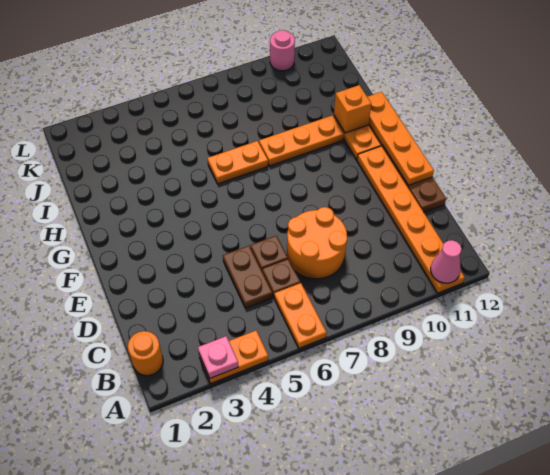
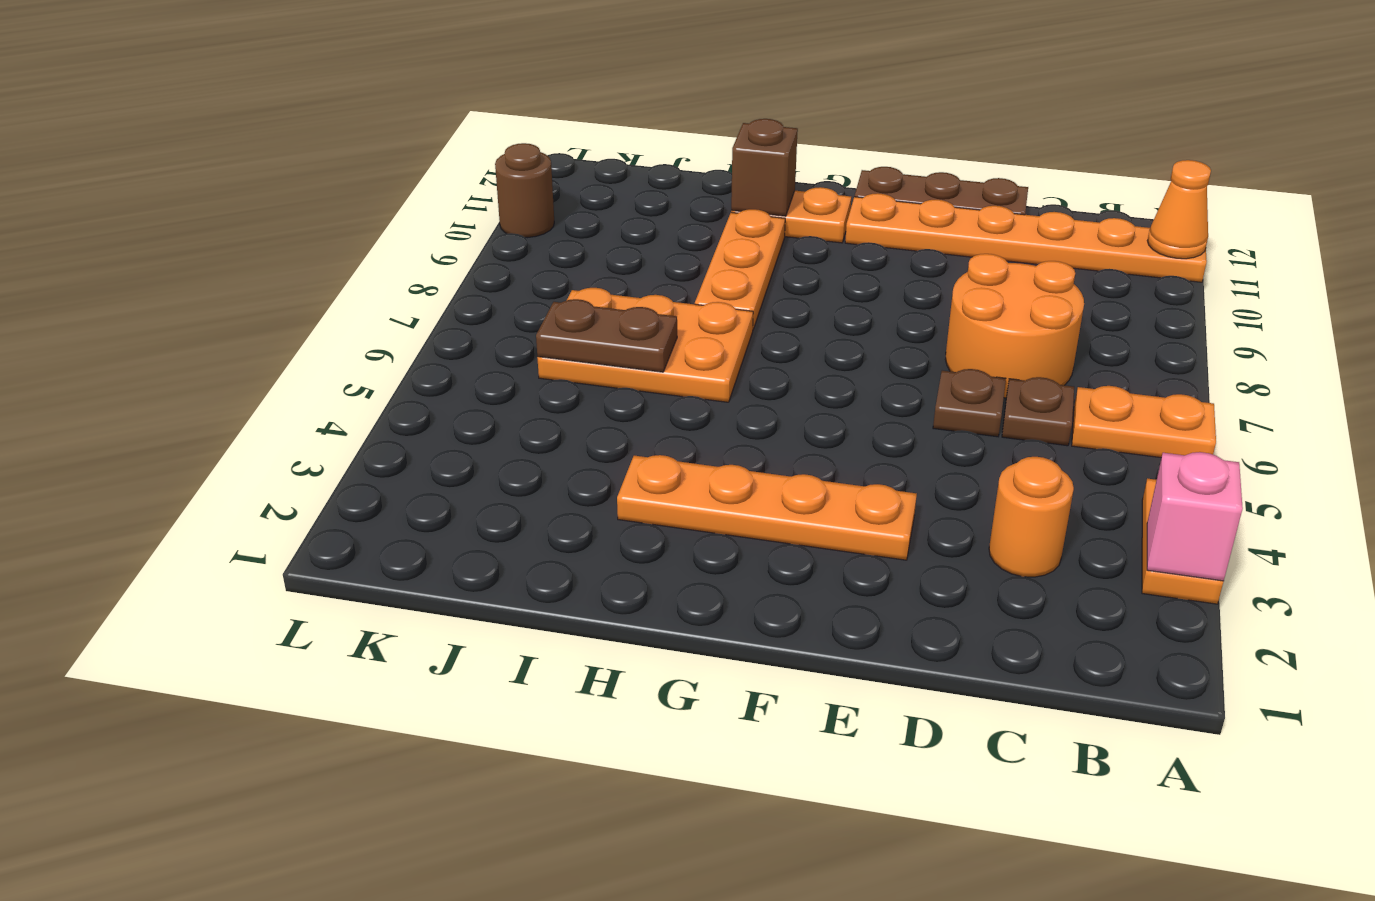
pink 1x1 plate [198,336,238,378] -> pink 1x1 brick [1147,452,1243,581]
pink 1x1 cone [431,240,462,283] -> orange 1x1 cone [1147,160,1211,259]
orange 1x1 round brick [128,331,163,376] -> orange 1x1 round brick moved to [989,457,1074,577]
brown 1x2 plate [223,246,272,308] -> brown 1x2 plate moved to [536,299,677,372]
orange 1x4 plate [368,92,434,186] -> orange 1x4 plate moved to [617,455,917,560]
orange 1x2 plate [207,141,268,184] -> orange 2x3 plate [537,288,753,402]
orange 1x1 brick [334,85,371,133] -> brown 1x1 brick [731,119,798,216]
pink 1x1 round brick [270,30,295,71] -> brown 1x1 round brick [495,143,554,238]

